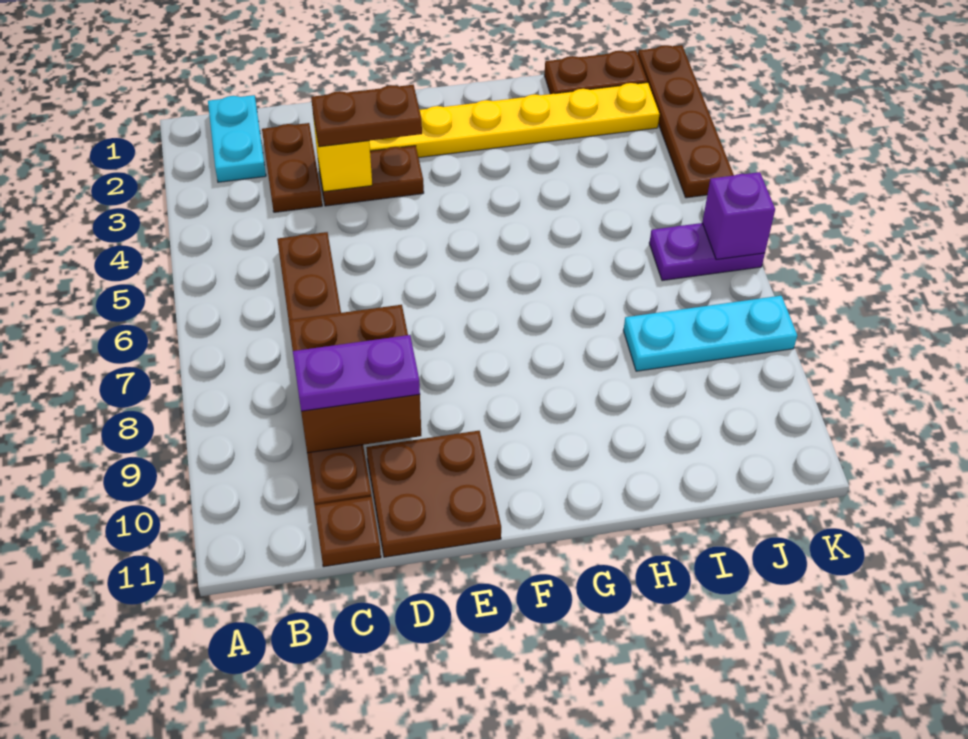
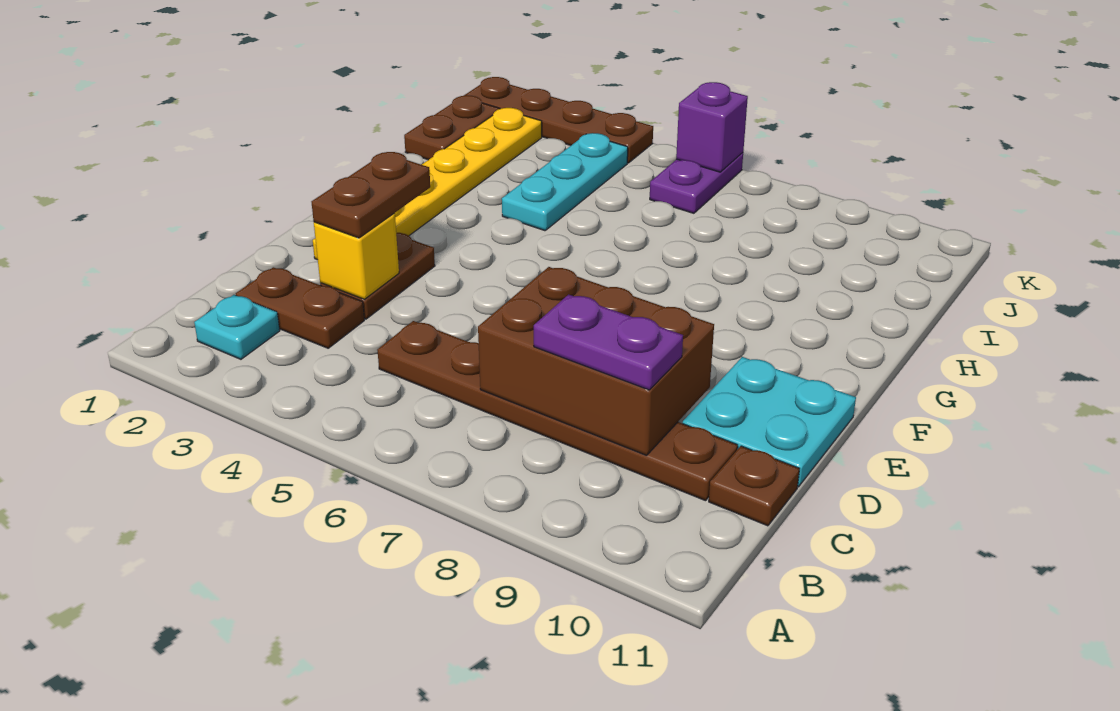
cyan 1x2 plate [208,95,266,182] -> cyan 1x1 plate [194,295,280,359]
brown 2x2 brick [288,305,421,453] -> brown 2x3 brick [478,267,714,456]
purple 1x2 plate [293,335,420,411] -> purple 1x2 plate turned to [534,294,683,390]
brown 2x2 plate [366,431,501,557] -> cyan 2x2 plate [683,357,856,487]
cyan 1x3 plate [623,296,797,371] -> cyan 1x3 plate moved to [502,133,628,231]

